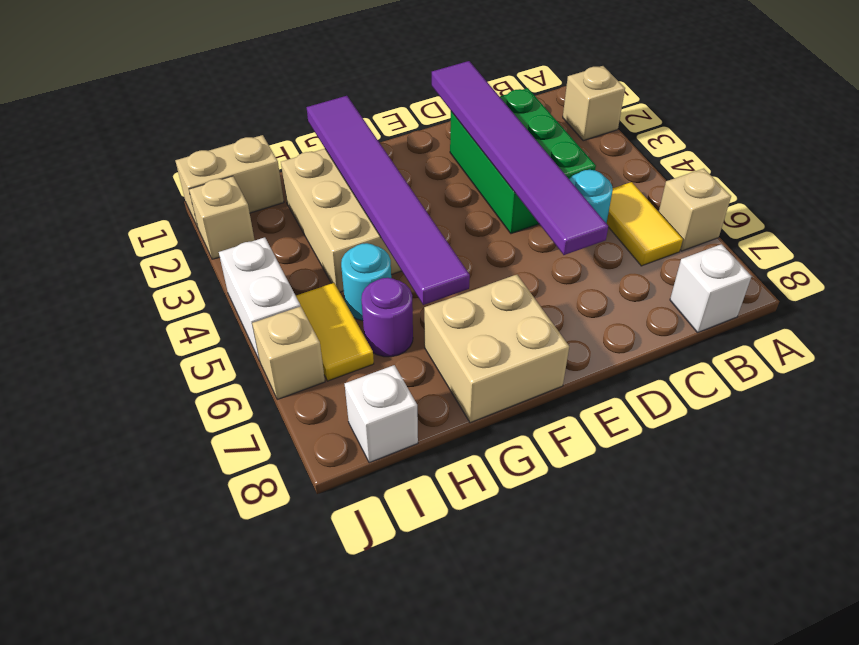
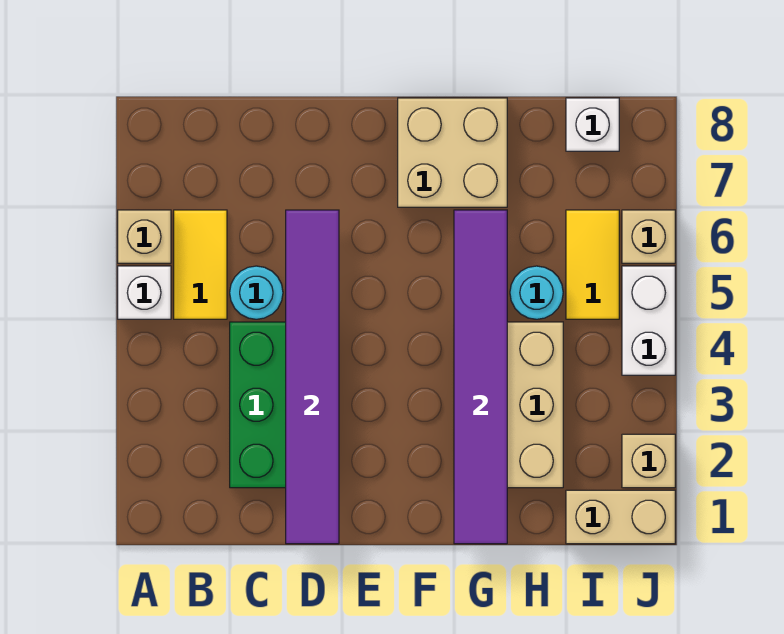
tan 1x1 brick [563,66,625,141] -> none
white 1x1 brick [670,244,751,333] -> white 1x1 brick moved to [118,266,171,319]
purple 1x1 round brick [361,278,413,357] -> none

